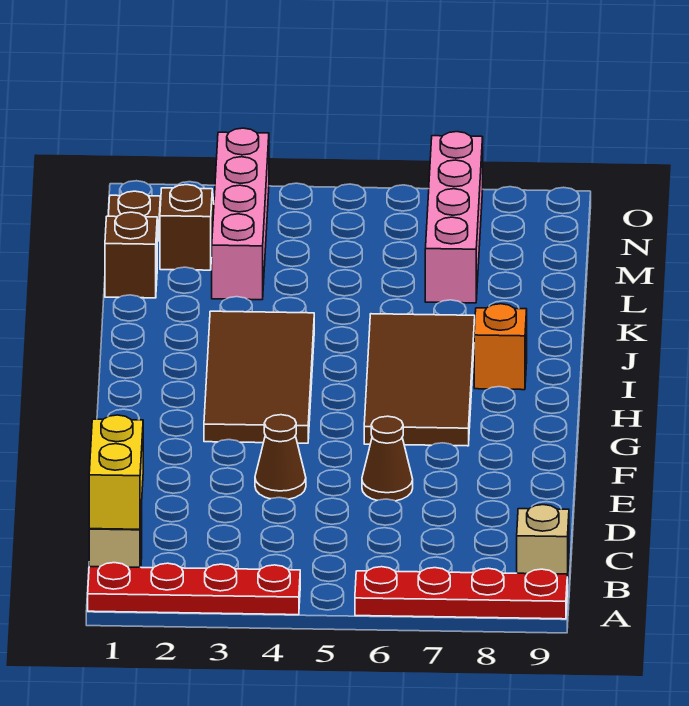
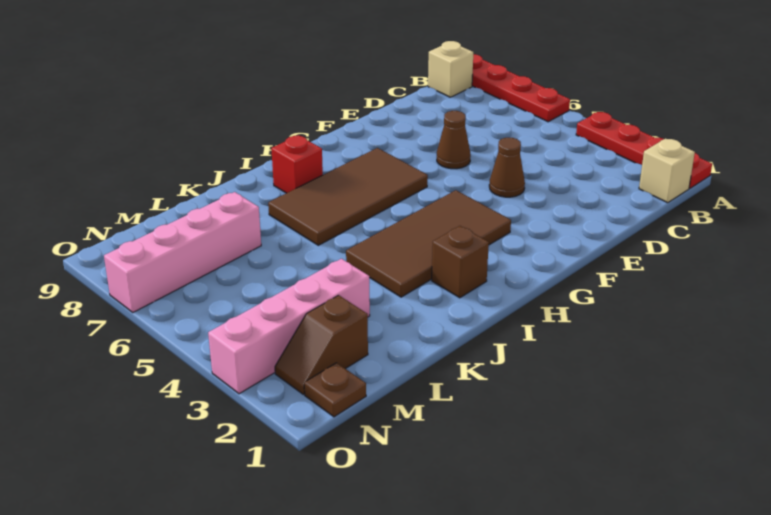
yellow 1x2 brick [89,415,143,529] -> none
orange 1x1 brick [474,304,527,390] -> red 1x1 brick [271,135,323,193]
brown 1x1 brick [105,212,157,298] -> brown 1x1 brick moved to [432,226,489,298]

